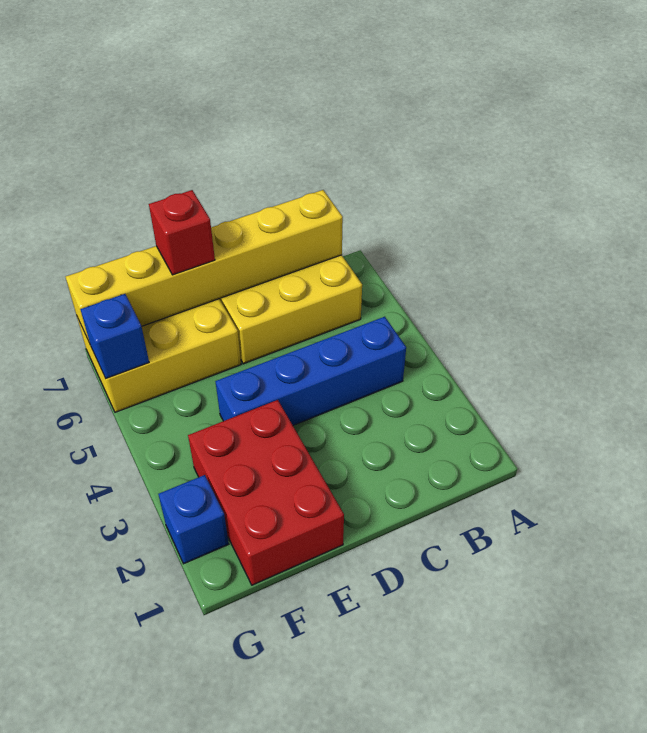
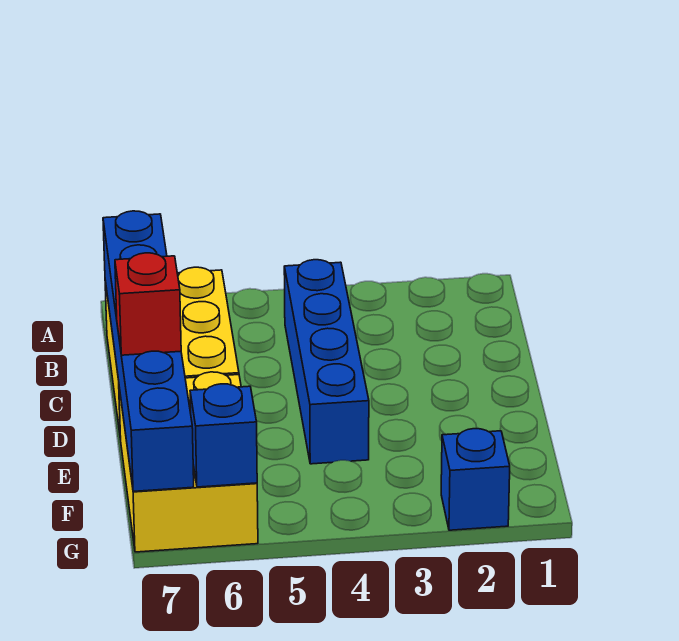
yellow 1x6 brick [66,190,343,343] -> blue 1x6 brick [103,211,194,491]
red 2x3 brick [188,400,344,585] -> none

